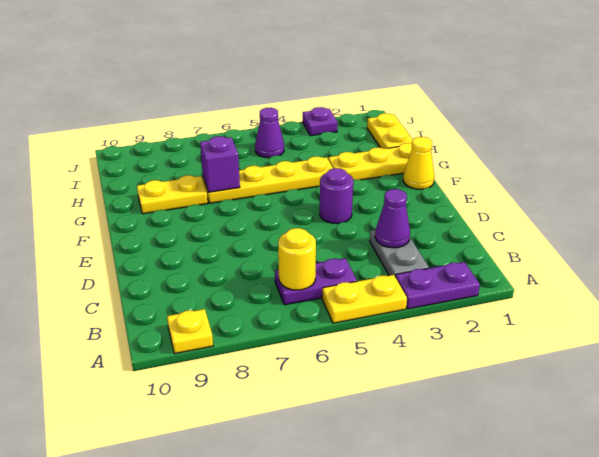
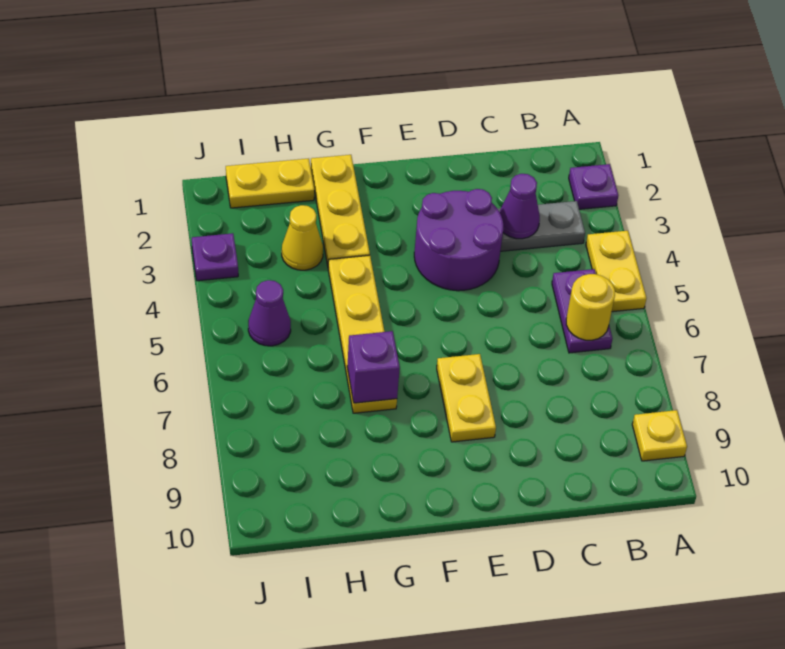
purple 1x2 plate [395,262,480,309] -> purple 1x1 plate [569,164,618,209]
purple 1x1 round brick [320,168,353,223] -> purple 2x2 round brick [414,189,504,291]
yellow 1x1 cone [403,137,434,189] -> yellow 1x1 cone moved to [282,205,323,270]
yellow 1x2 plate [137,175,208,214] -> yellow 1x2 plate moved to [437,354,496,442]

